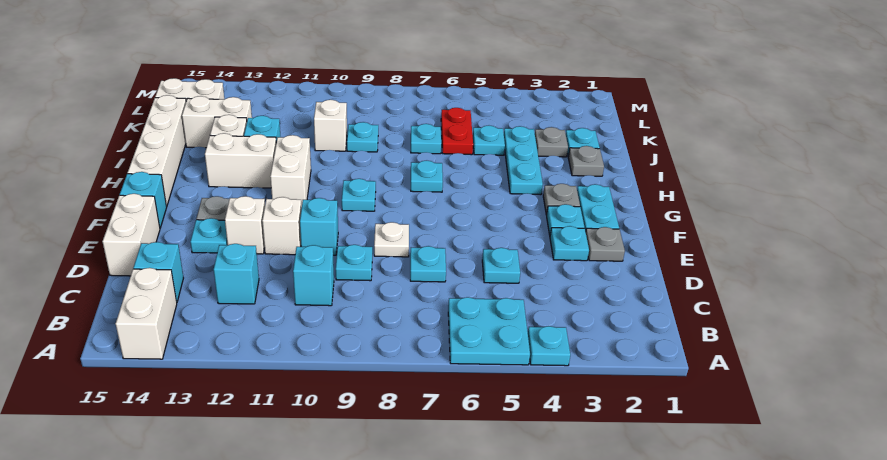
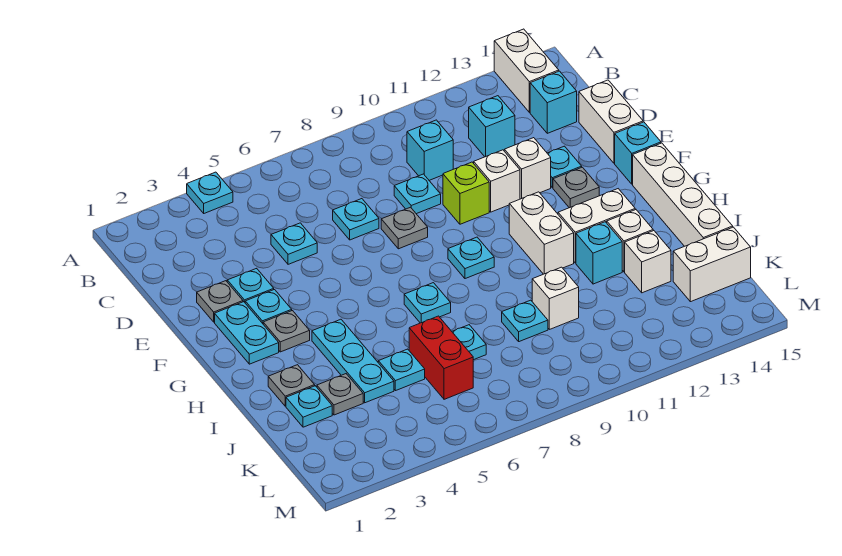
cyan 2x2 plate [448,297,530,365] -> none
white 1x1 plate [374,222,409,257] -> grey 1x1 plate [381,207,428,249]
cyan 1x1 brick [300,198,338,255] -> lime 1x1 brick [443,162,489,224]
red 1x2 plate [441,108,473,155] -> red 1x2 brick [409,316,473,399]
white 1x2 brick [182,96,252,148] -> white 1x1 brick [625,231,671,293]

